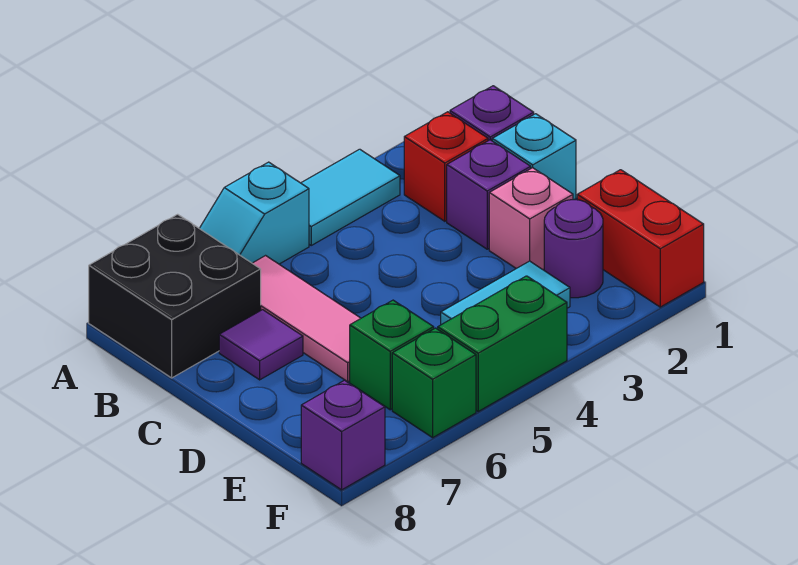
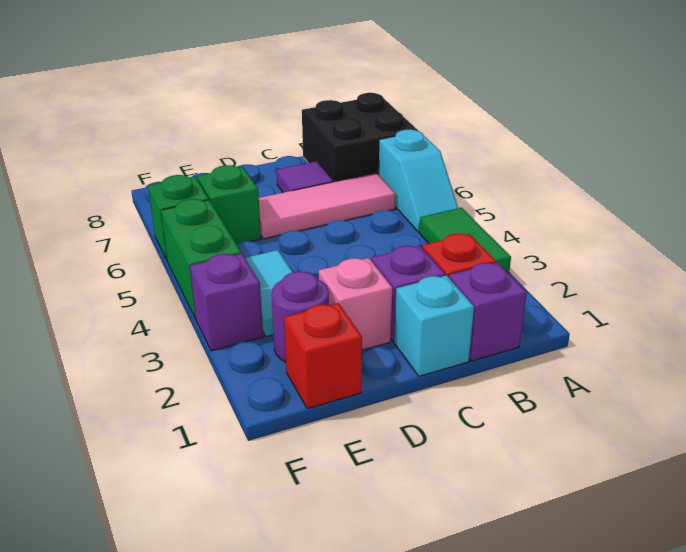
cyan 1x2 tile [301,149,400,245] -> green 1x2 tile [419,208,511,273]
cyan 1x2 slope [199,162,309,264] -> cyan 1x2 slope turned to [379,129,458,232]
red 1x2 brick [577,170,704,307] -> red 1x1 brick [284,303,362,409]
purple 1x1 brick [301,380,385,490] -> purple 1x1 brick moved to [190,254,263,351]

